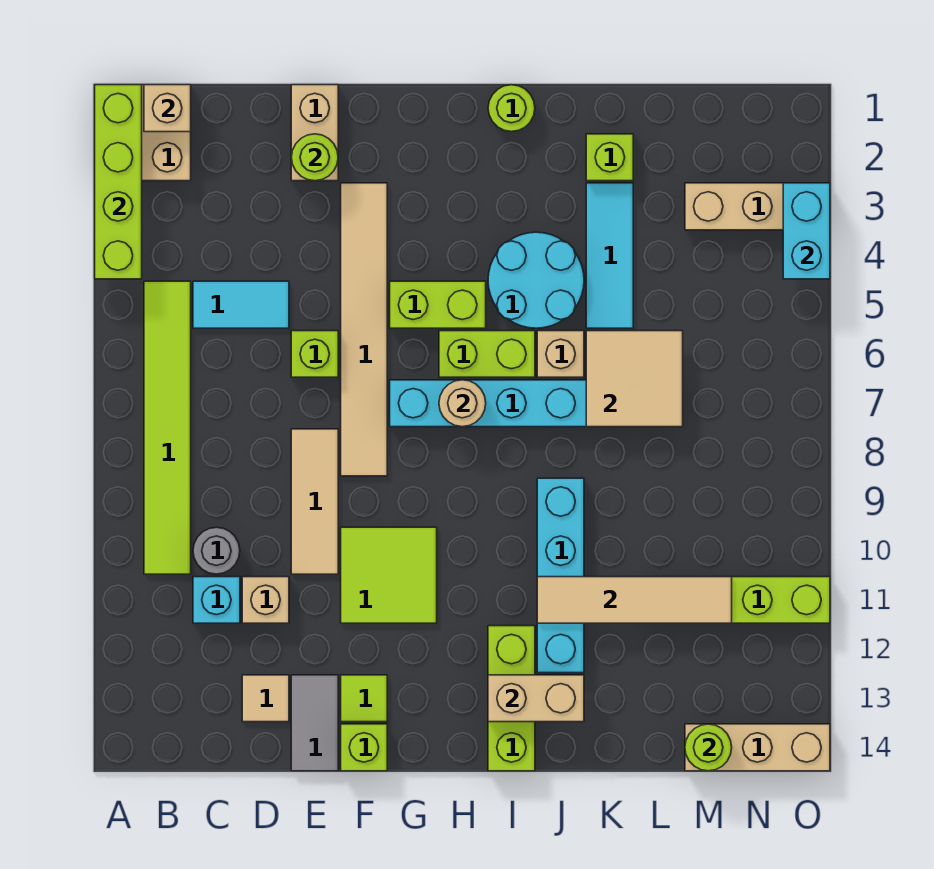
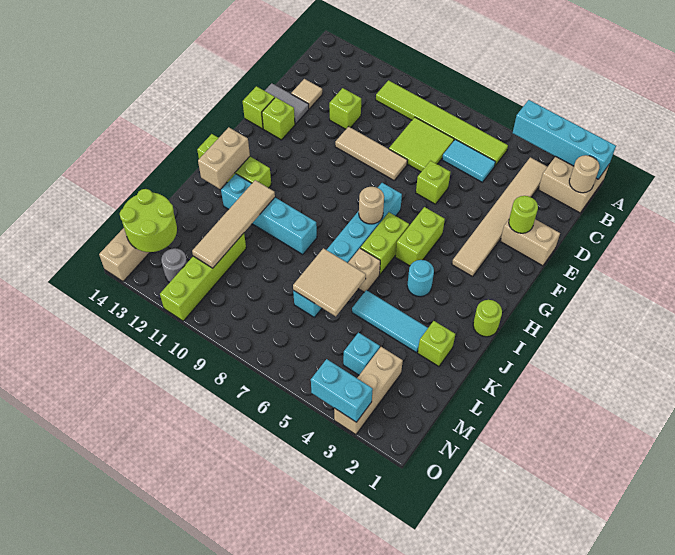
lime 1x4 brick [95,85,142,279] -> cyan 1x4 brick [513,100,616,179]
tan 1x1 brick [144,85,191,132] -> tan 1x1 round brick [569,155,599,193]
cyan 1x2 tile [193,281,289,328] -> cyan 1x2 tile turned to [442,139,495,182]
grey 1x1 round brick [193,527,240,574] -> grey 1x1 round brick moved to [161,248,187,283]
cyan 1x1 brick [193,577,240,623] -> cyan 1x1 brick moved to [343,332,380,375]
tan 1x1 brick [242,577,289,623] -> lime 1x1 brick [329,88,361,129]
tan 1x6 tile [341,183,387,476] -> tan 1x6 tile turned to [452,157,547,277]
lime 2x2 tile [341,527,437,623] -> lime 2x2 tile moved to [389,117,454,172]
lime 1x1 tile [341,675,387,722] -> lime 1x1 brick [262,97,295,140]
cyan 2x2 round brick [488,232,584,328] -> cyan 1x1 round brick [407,260,434,297]
lime 1x1 round brick [685,724,732,771] -> lime 2x2 round brick [120,189,177,252]

